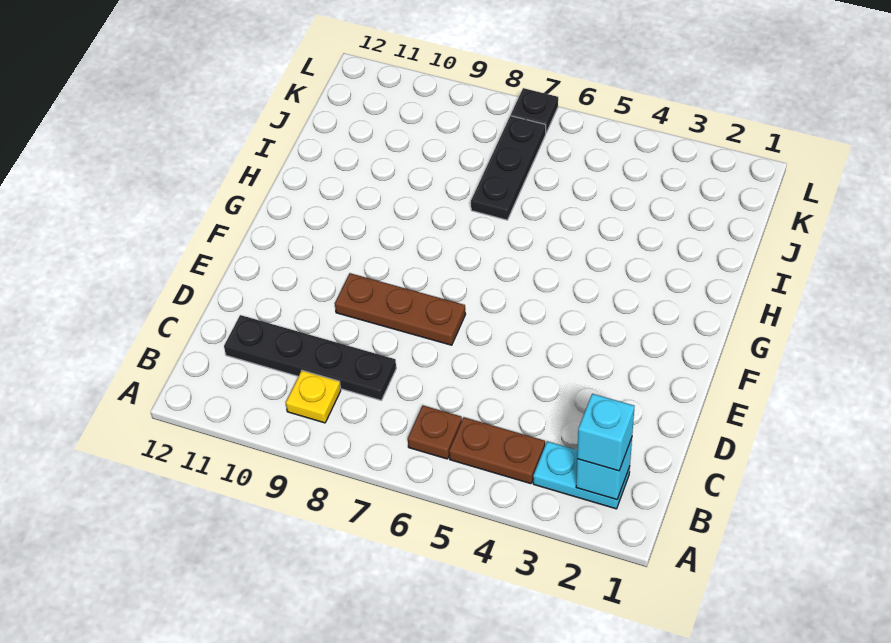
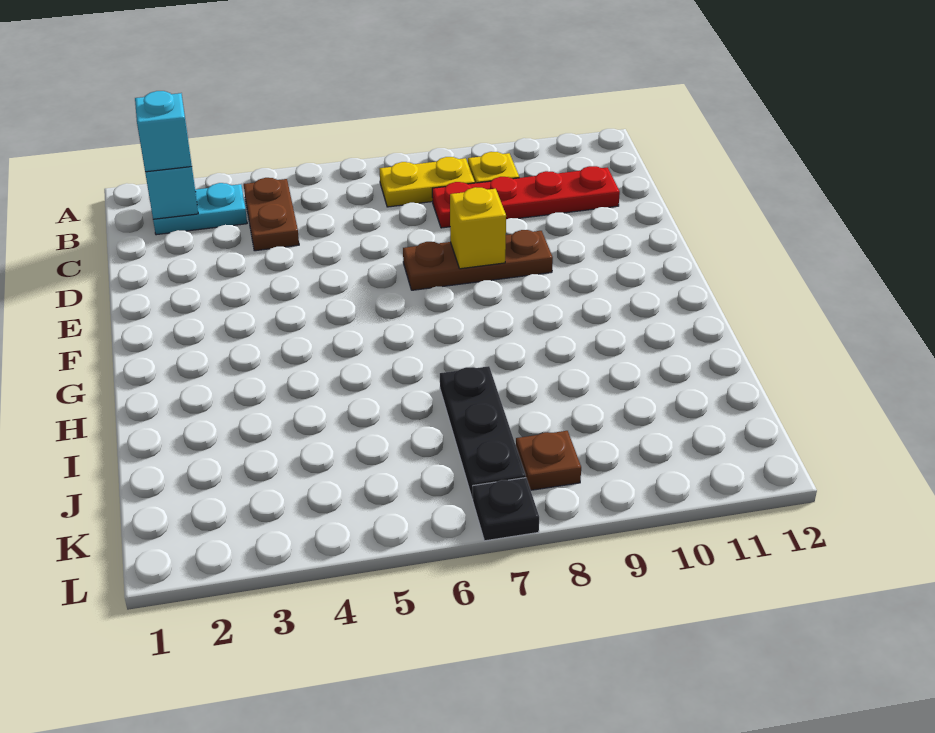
brown 1x2 plate [449,417,545,484] -> brown 1x2 plate turned to [244,178,299,251]
brown 1x1 plate [408,405,462,459] -> brown 1x1 plate moved to [516,431,581,490]
none -> yellow 1x2 plate [380,157,475,207]
black 1x4 plate [224,315,396,400] -> red 1x4 plate [432,166,620,228]
none -> yellow 1x1 brick [450,187,506,269]

